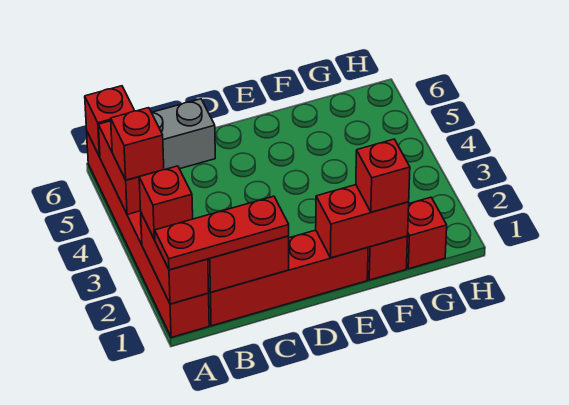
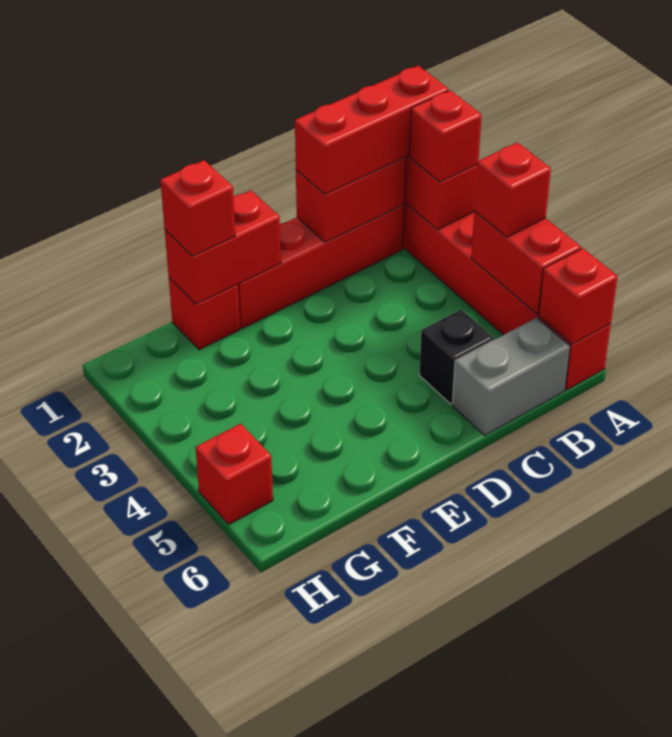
red 1x3 plate [155,196,289,270] -> red 1x3 brick [295,66,449,195]
none -> black 1x1 brick [419,310,494,404]
red 1x1 brick [407,197,447,269] -> red 1x1 brick moved to [196,424,273,524]

